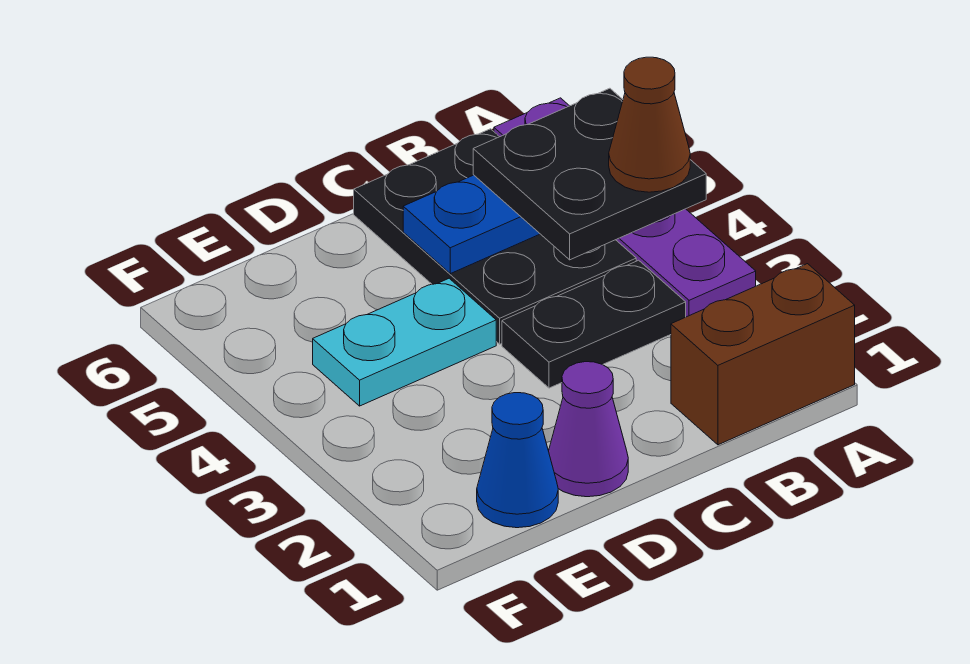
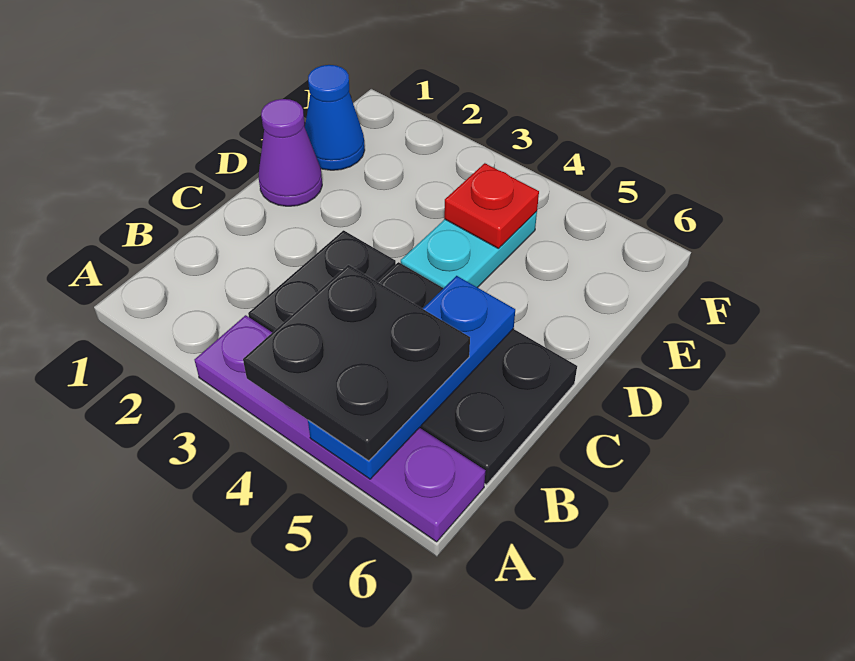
brown 1x2 brick [671,264,855,445] -> none
brown 1x1 cone [609,57,690,192] -> none
none -> red 1x1 plate [444,163,539,249]

